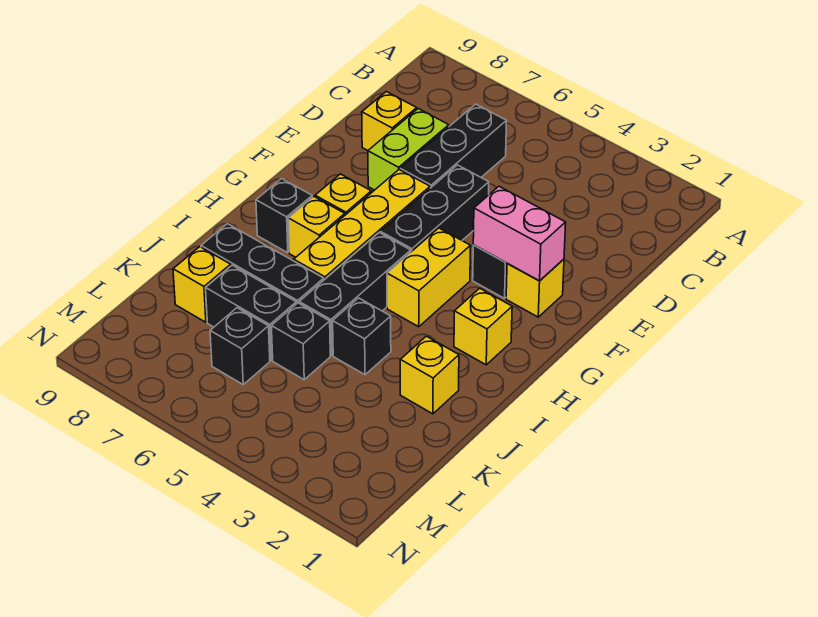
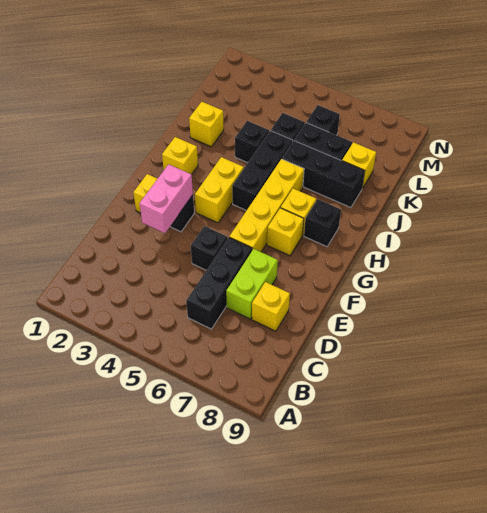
black 1x3 brick [380,165,489,252] -> black 1x1 brick [191,226,228,270]
pink 1x2 brick [473,186,566,281] -> pink 1x2 brick turned to [139,164,193,233]

